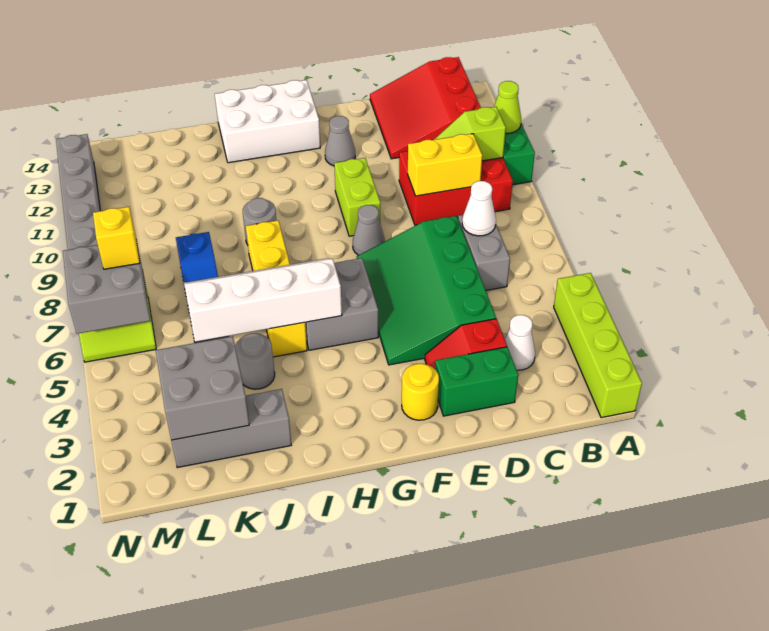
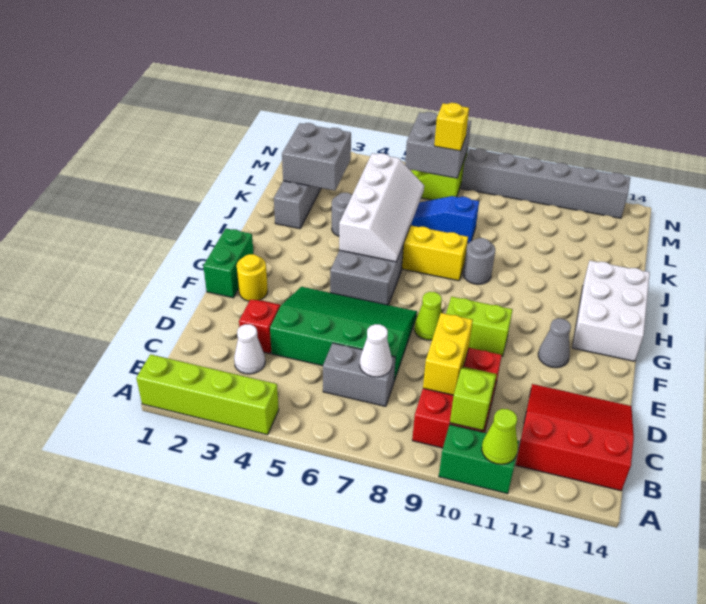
green 1x2 brick [435,347,518,416] -> green 1x2 brick moved to [203,229,254,298]
grey 1x1 cone [353,205,385,255] -> lime 1x1 cone [414,292,442,340]

